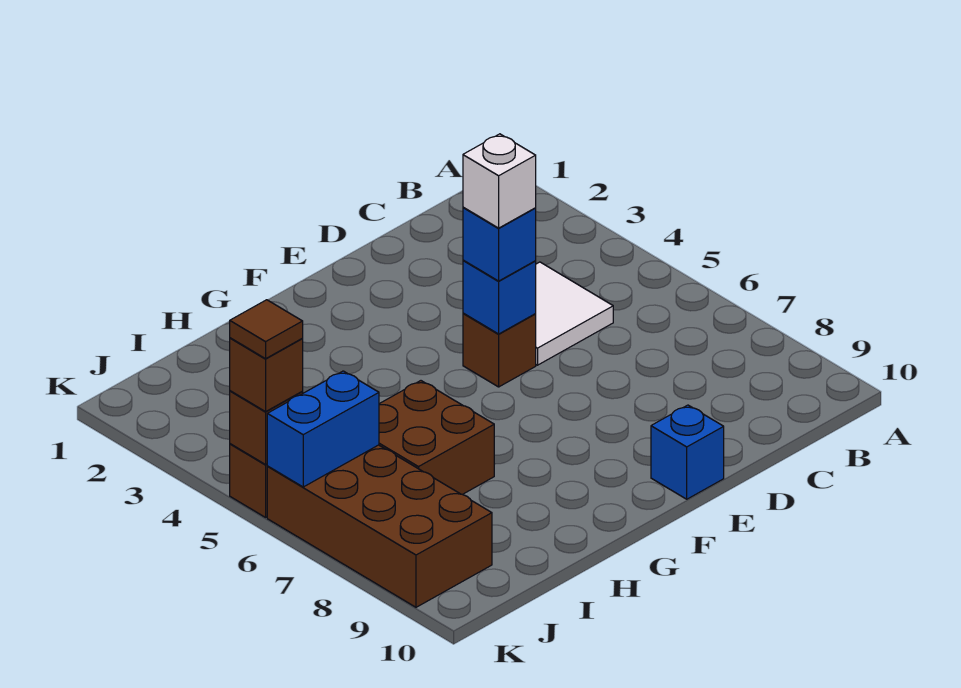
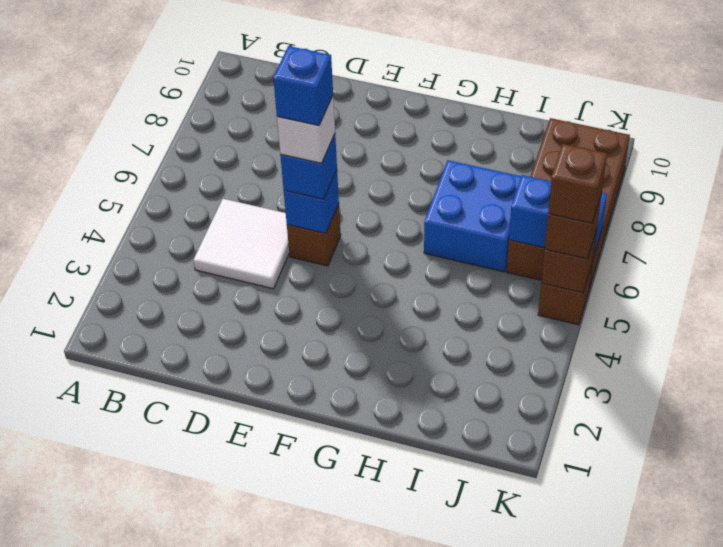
blue 1x1 brick [651,405,724,499] -> blue 1x1 brick moved to [273,46,333,125]
brown 2x2 brick [379,381,494,494] -> blue 2x2 brick [424,160,521,272]
brown 1x1 tile [230,300,303,359] -> brown 1x1 brick [548,144,607,223]

